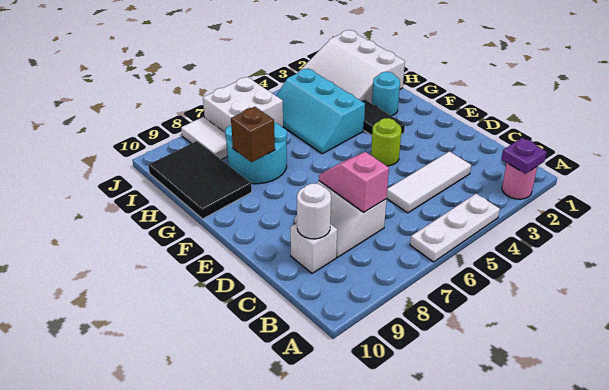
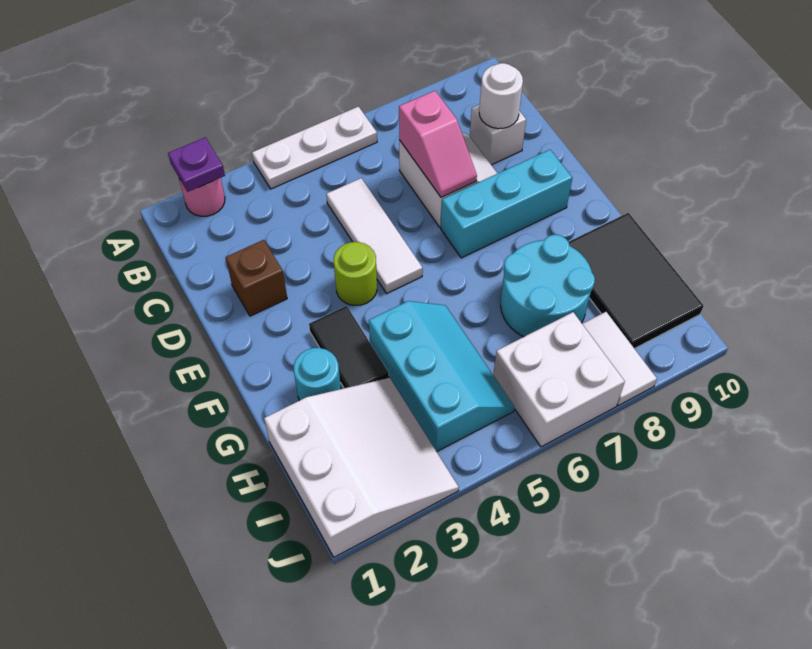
white 1x3 tile [387,151,471,213] -> white 1x3 tile turned to [326,178,423,293]
none -> cyan 1x3 brick [441,150,572,258]
brown 1x1 brick [231,107,275,162] -> brown 1x1 brick moved to [226,240,287,316]

